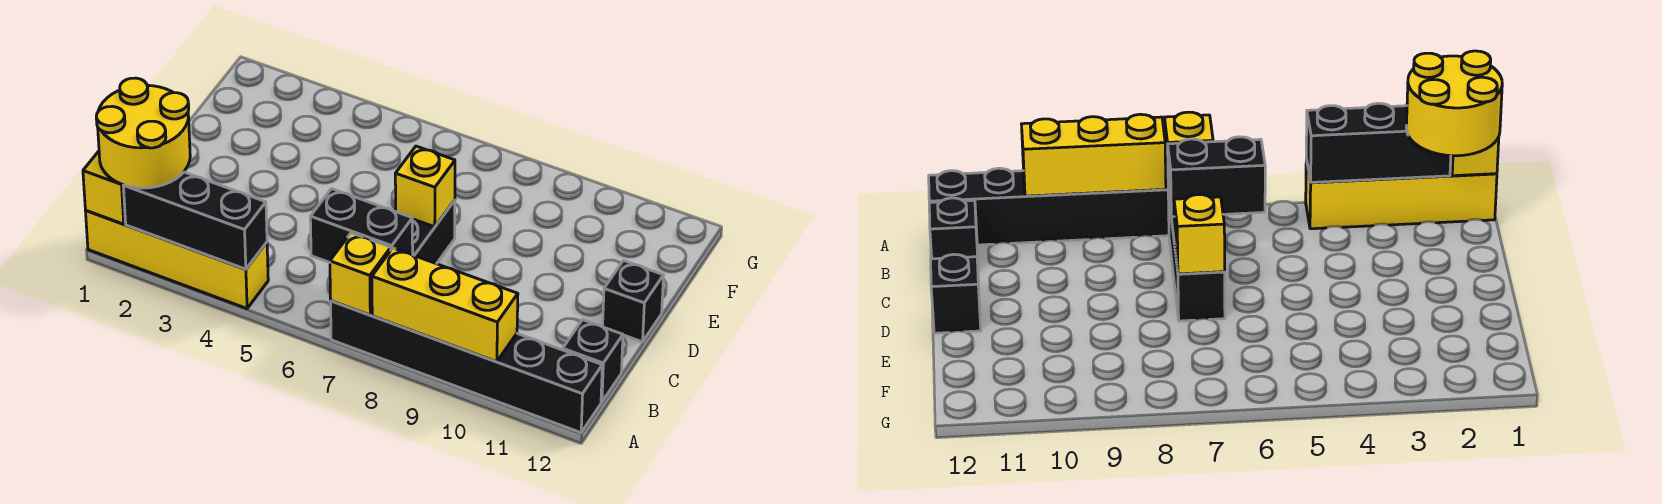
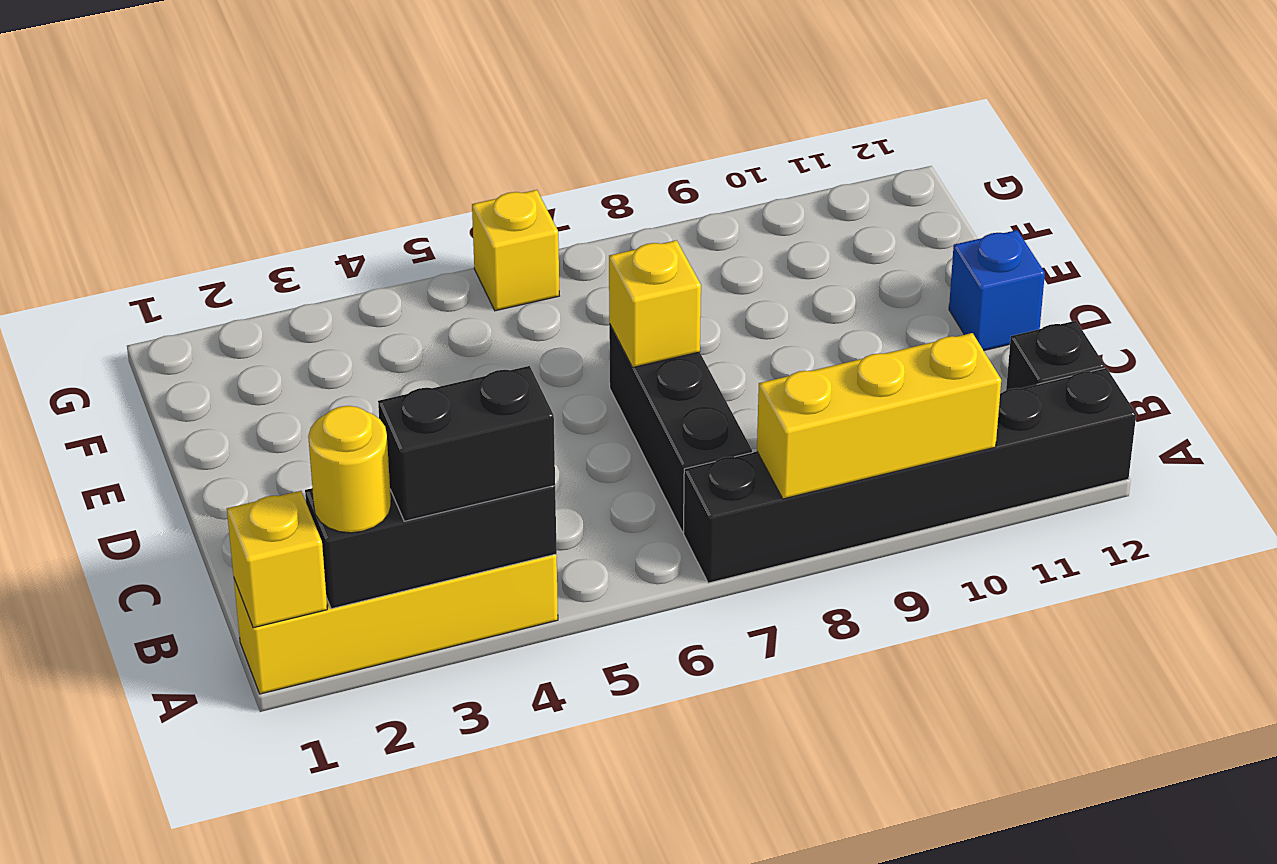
yellow 2x2 round brick [96,78,190,188] -> yellow 1x1 round brick [308,406,391,533]
yellow 1x1 brick [330,233,391,315] -> yellow 1x1 brick moved to [472,190,559,311]
black 1x2 brick [310,189,413,263] -> black 1x2 brick moved to [378,366,555,521]
black 1x1 brick [603,261,664,342] -> blue 1x1 brick [949,230,1045,351]

